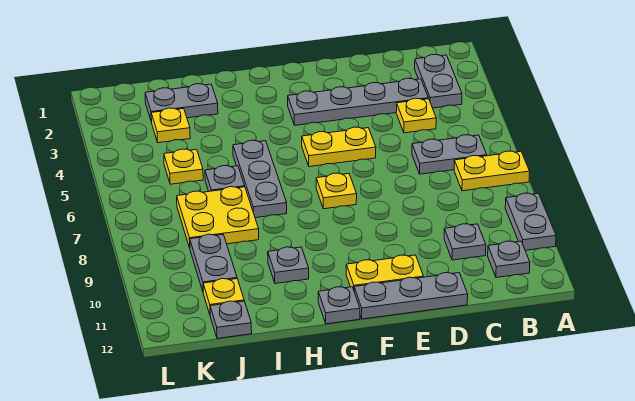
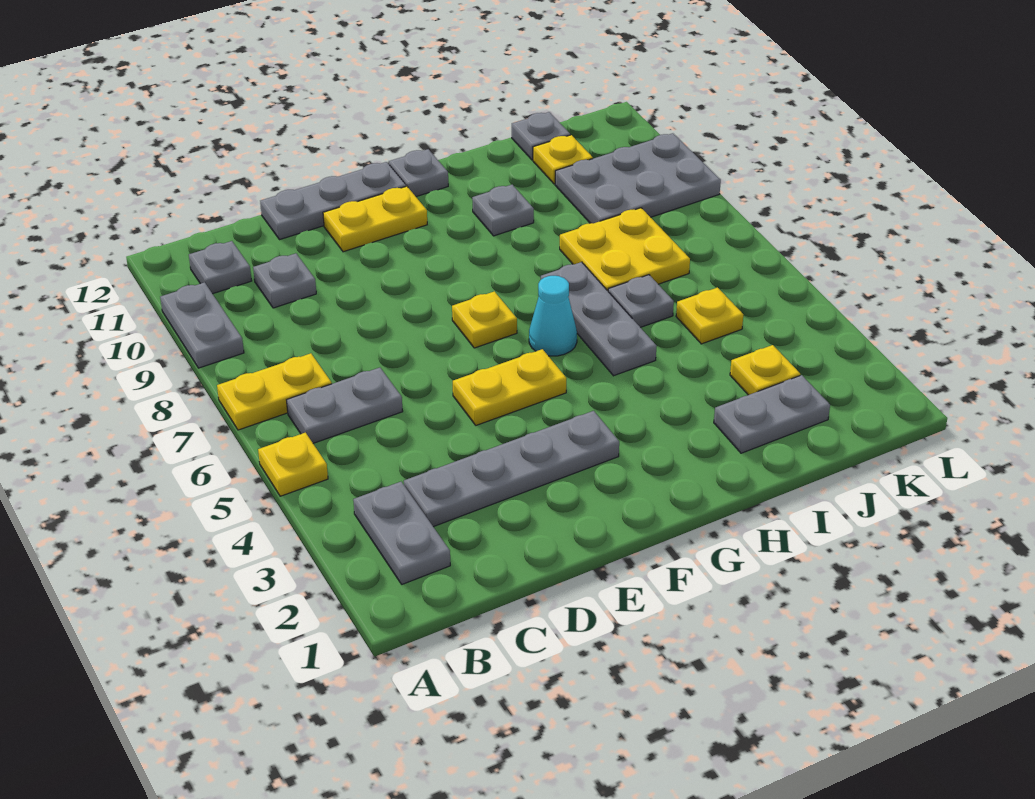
yellow 1x1 plate [396,98,436,133] -> yellow 1x1 plate moved to [258,433,328,496]
none -> cyan 1x1 cone [529,276,577,356]
grey 1x2 plate [190,234,237,291] -> grey 2x3 plate [555,133,721,224]

